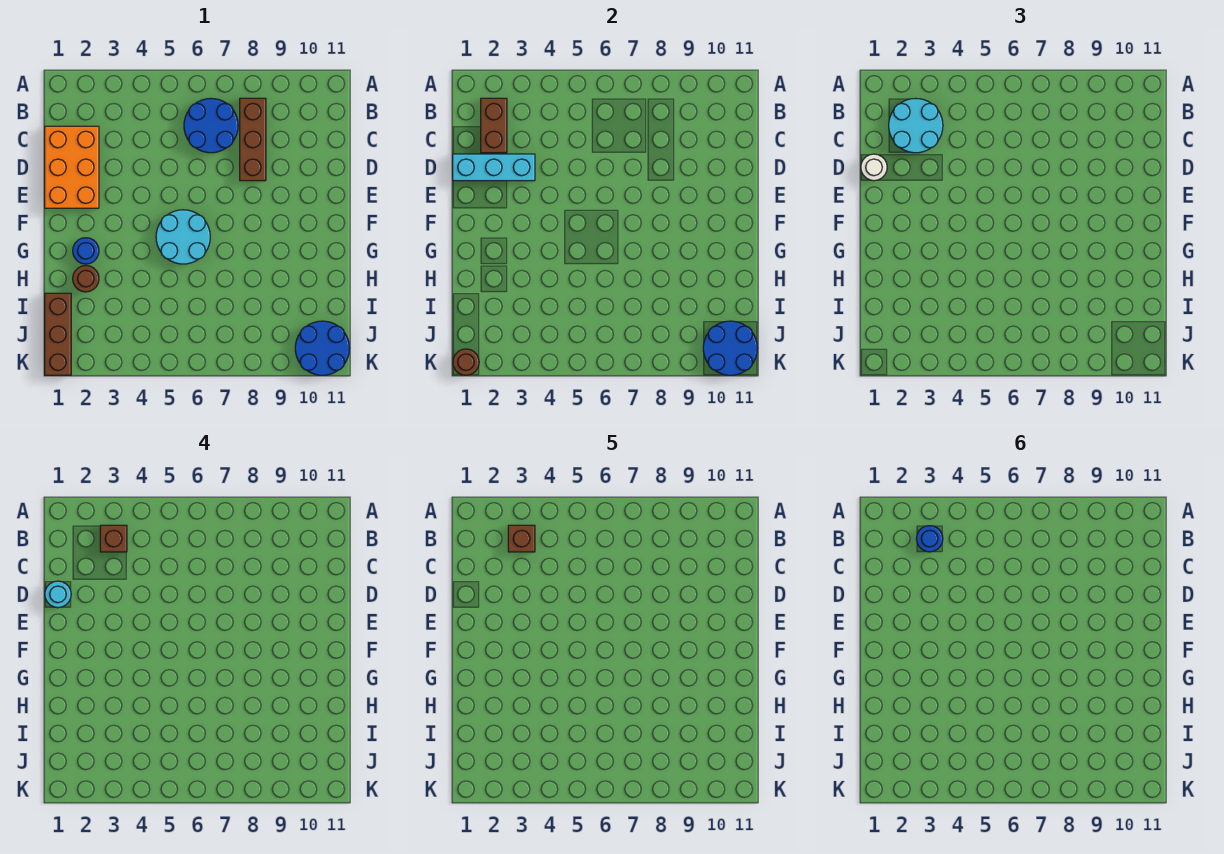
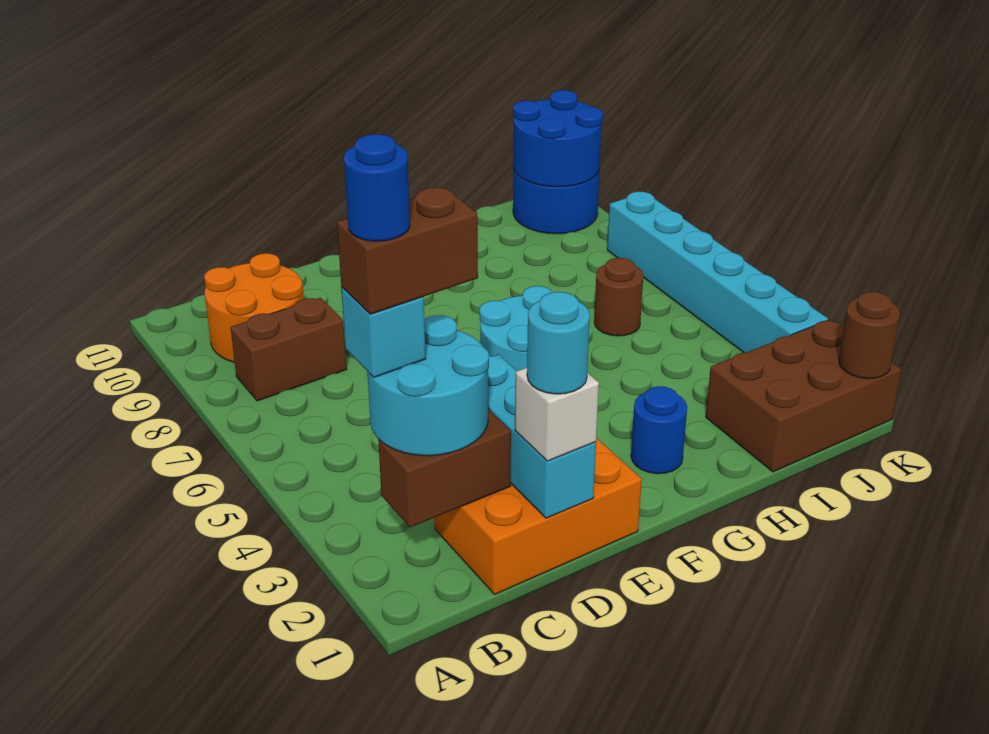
brown 1x1 brick [100,525,127,552] -> cyan 1x1 brick [341,287,426,377]
brown 1x1 brick [508,525,535,552] -> brown 1x2 brick [337,187,478,314]
blue 2x2 round brick [184,99,238,153] -> none
brown 1x3 brick [240,98,266,181] -> brown 1x2 brick [231,298,347,401]
none -> orange 2x2 round brick [204,253,304,362]
white 1x1 round brick [861,154,887,181] -> white 1x1 brick [515,368,599,461]
brown 1x1 round brick [73,266,99,292] -> brown 1x1 round brick moved to [594,258,643,336]
brown 1x3 brick [45,293,71,375] -> brown 2x3 brick [706,320,901,472]
none -> cyan 1x6 brick [607,192,828,353]

